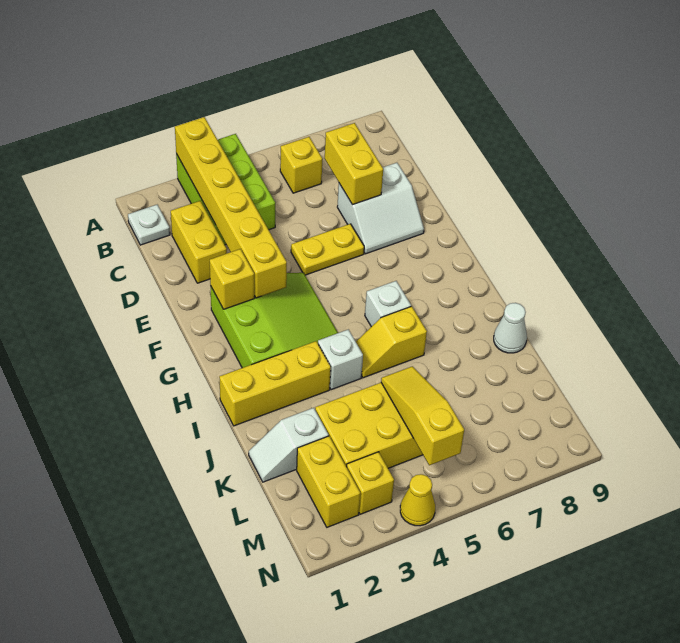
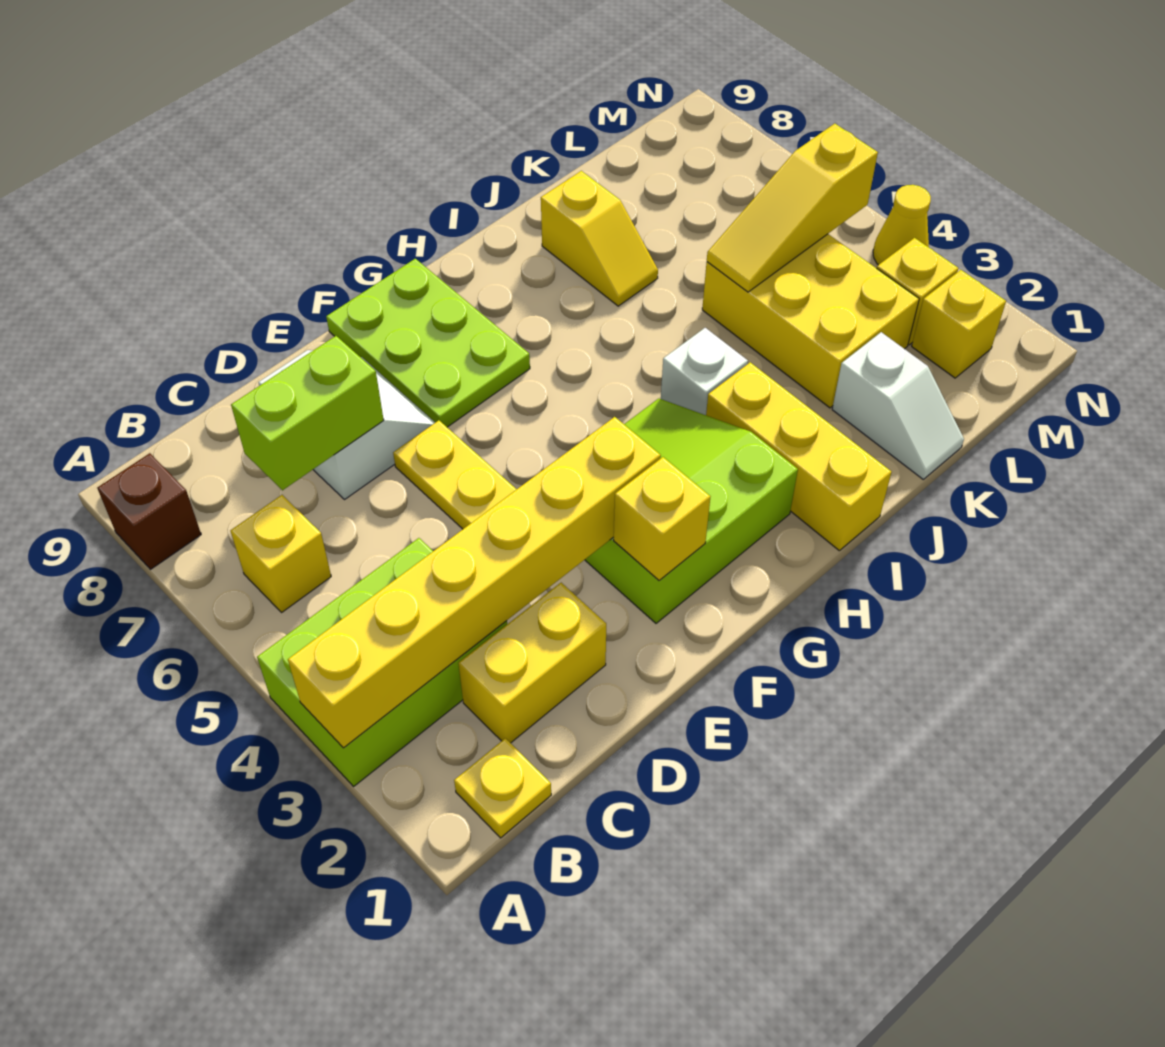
none -> brown 1x1 brick [97,453,201,569]
white 1x1 plate [128,205,170,245] -> yellow 1x1 plate [454,738,551,838]
yellow 1x2 brick [325,123,383,205] -> lime 1x2 brick [231,336,384,490]
none -> lime 2x3 plate [326,259,530,427]
white 1x1 brick [365,281,411,327] -> none
yellow 1x2 slope [356,306,427,378] -> yellow 1x2 slope moved to [541,171,658,306]
white 1x1 cone [494,303,527,353] -> none
yellow 1x2 brick [297,436,360,527] -> yellow 1x1 brick [912,270,1006,378]

